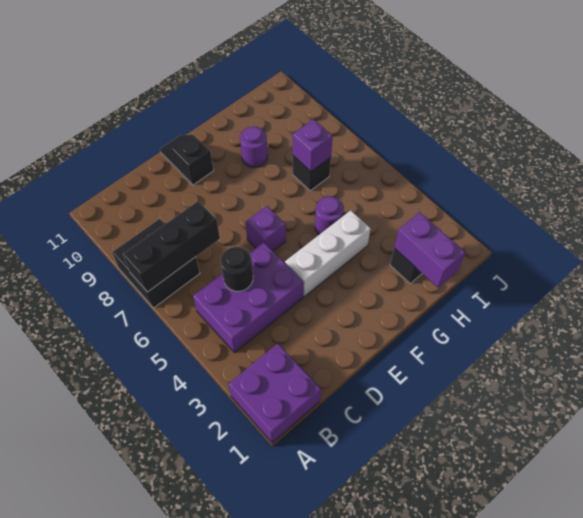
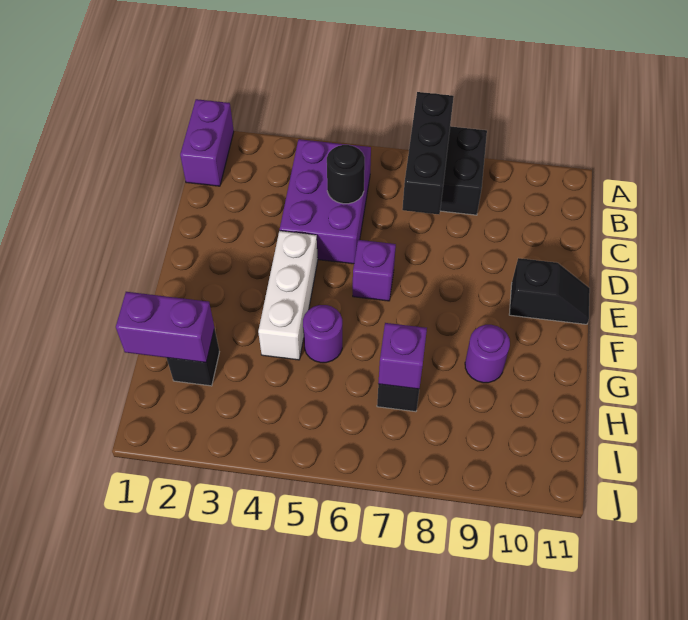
purple 2x2 brick [229,344,321,443] -> purple 1x2 brick [180,99,234,186]

